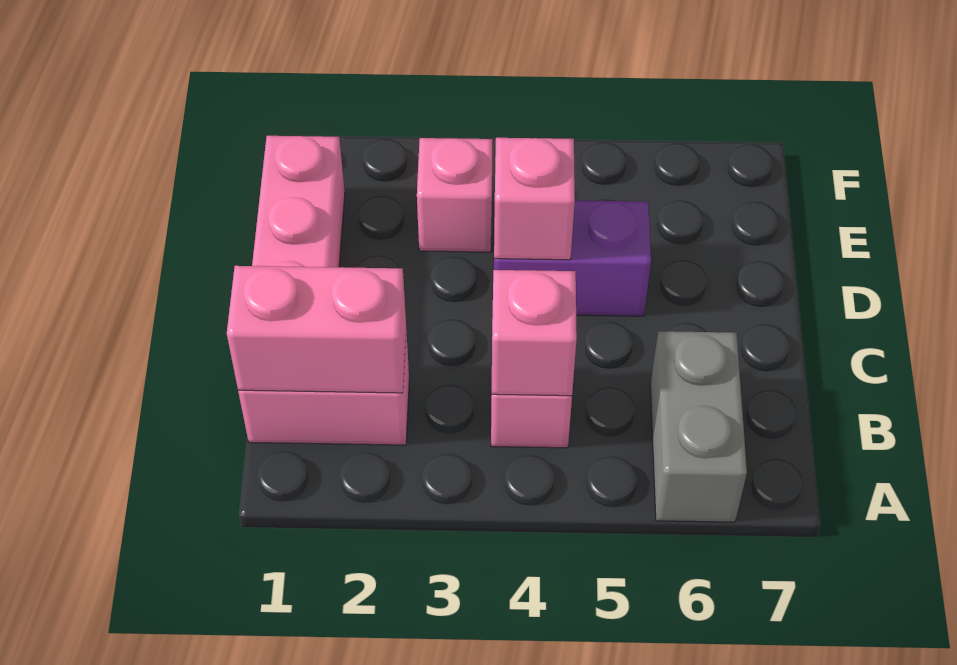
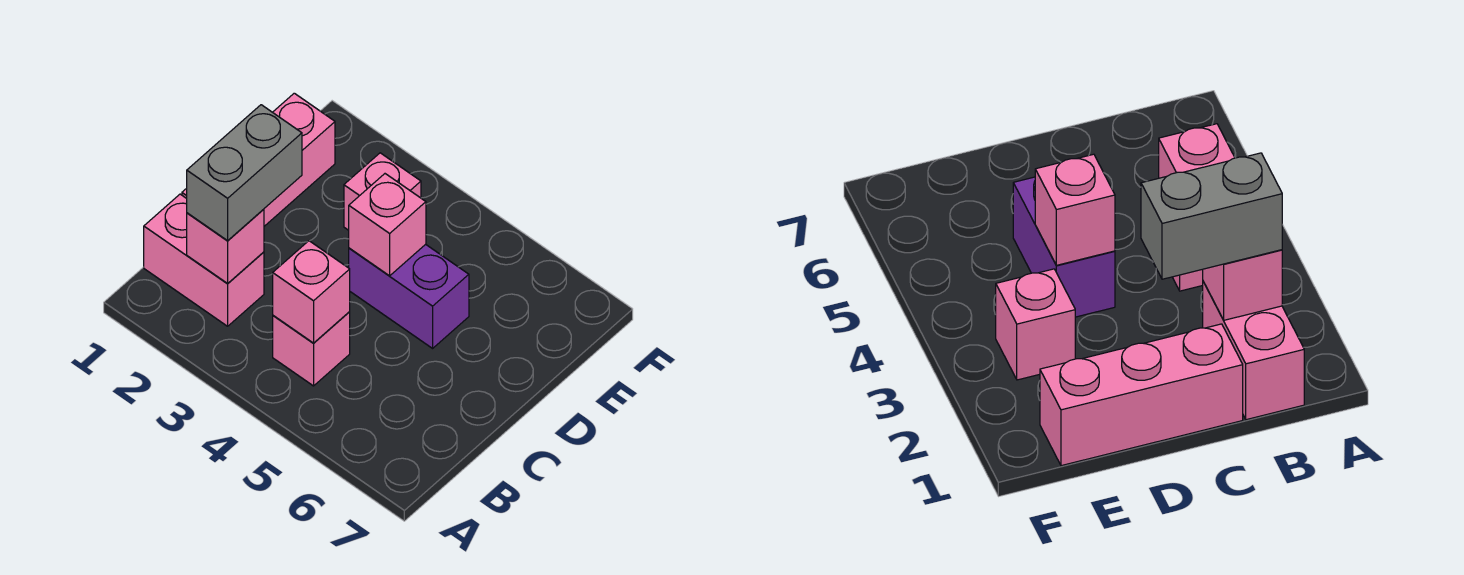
grey 1x2 brick [650,331,747,522] -> grey 1x2 brick moved to [187,105,302,241]
pink 1x2 brick [227,266,406,393] -> pink 1x1 brick [187,209,264,284]

